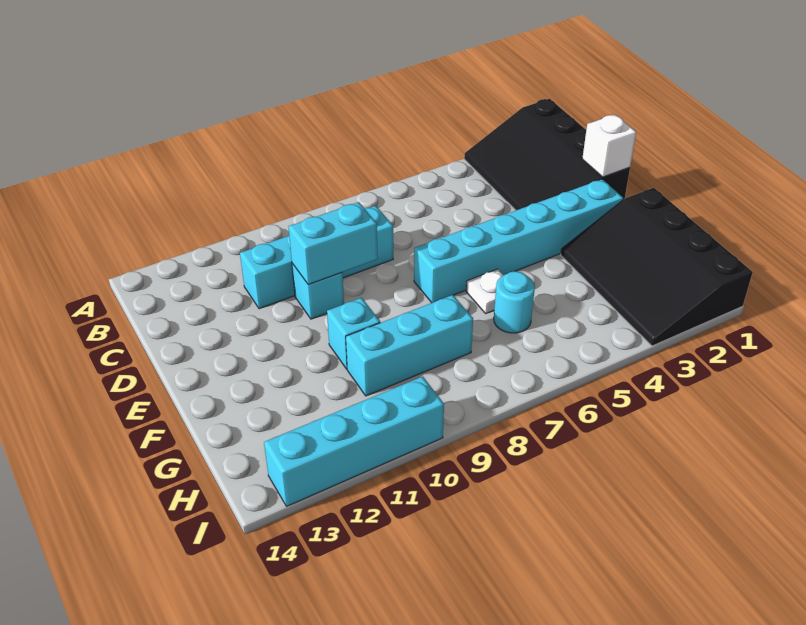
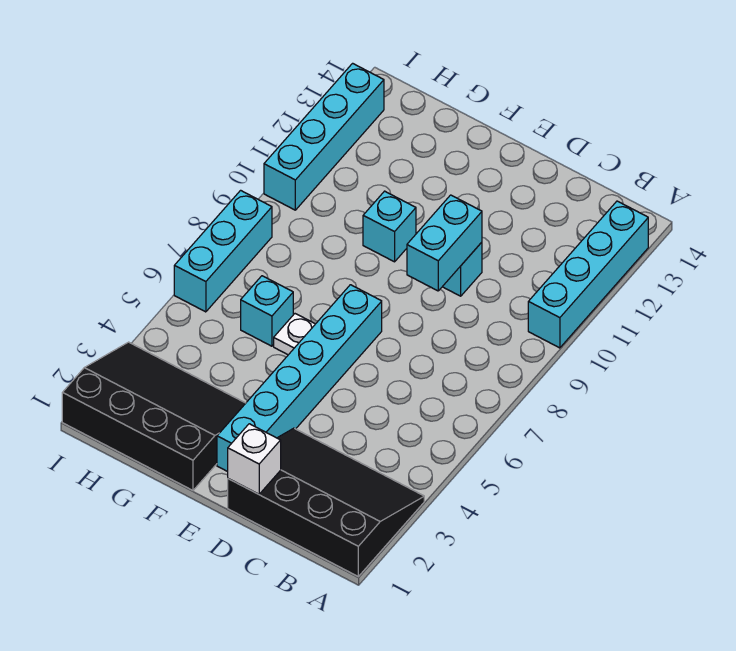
cyan 1x4 brick [240,206,393,309] -> cyan 1x4 brick moved to [528,201,648,348]
cyan 1x1 round brick [494,271,535,333] -> cyan 1x1 brick [241,276,293,346]
cyan 1x3 brick [346,295,473,396] -> cyan 1x3 brick moved to [174,190,272,312]

